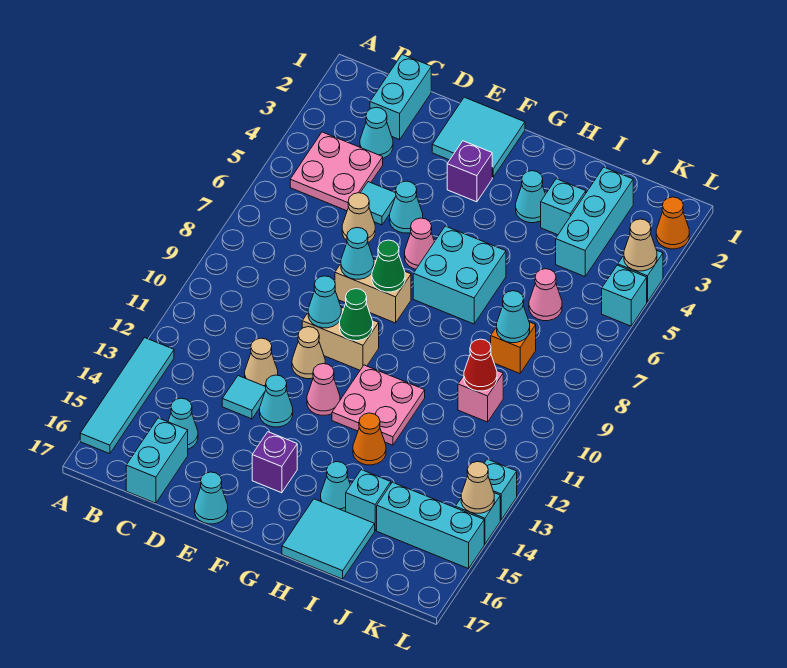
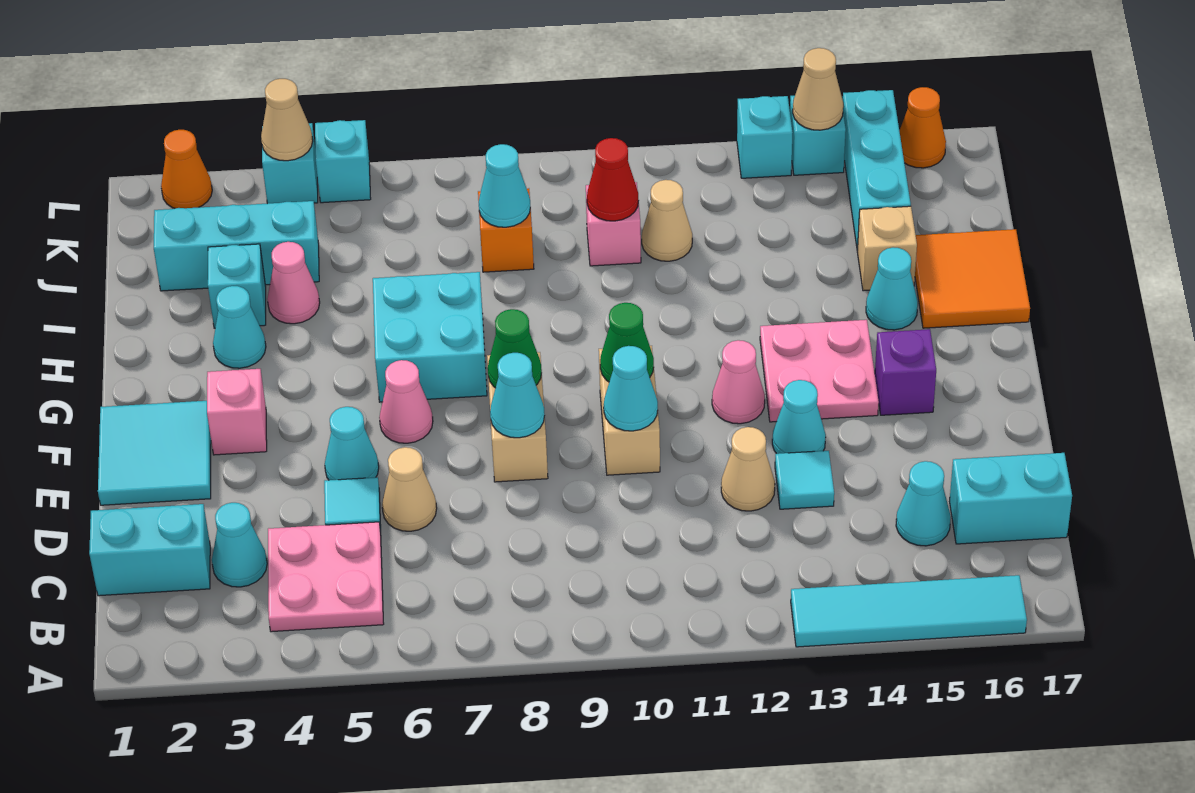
tan 1x1 cone [292,327,325,379] -> tan 1x1 cone moved to [642,180,692,261]
cyan 1x1 cone [195,472,228,524] -> none
purple 1x1 brick [447,141,492,202] -> pink 1x1 brick [207,369,267,455]
pink 2x2 plate [332,365,425,445] -> pink 2x2 plate moved to [760,320,879,422]
orange 1x1 cone [353,413,386,465] -> orange 1x1 cone moved to [899,87,946,168]
cyan 2x2 tile [282,499,375,579] -> orange 2x2 tile [915,229,1030,328]
cyan 1x1 brick [346,470,391,530] -> tan 1x1 brick [857,206,917,291]
pink 1x1 cone [529,269,562,321] -> pink 1x1 cone moved to [267,242,320,324]

